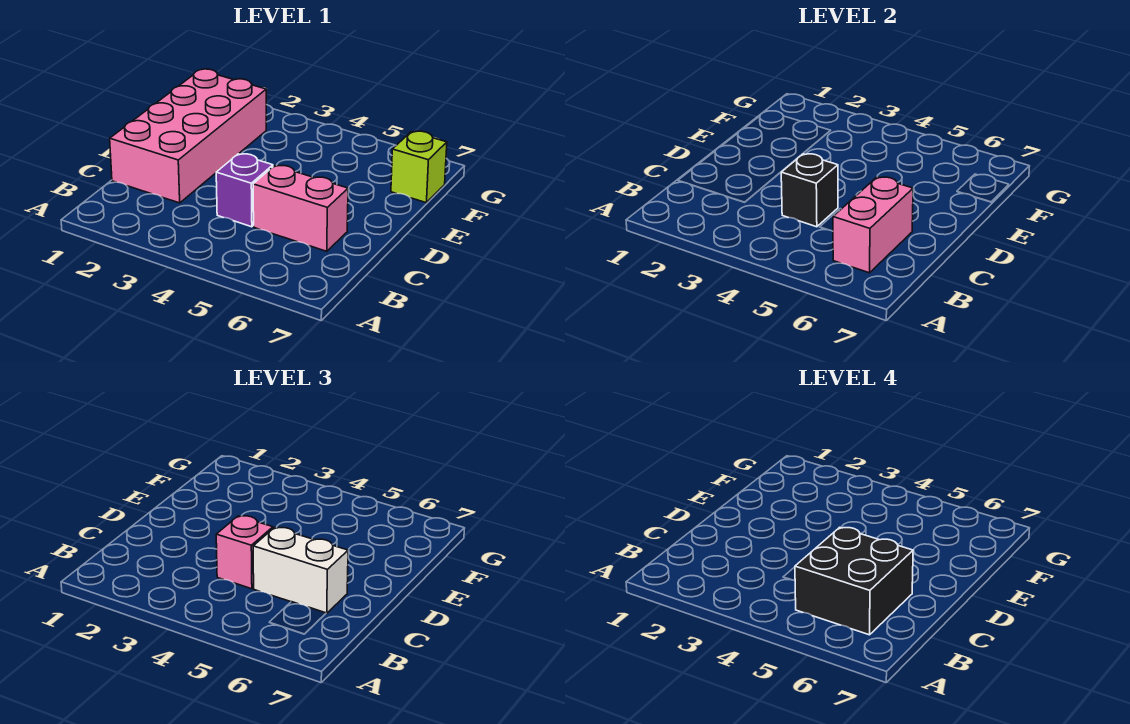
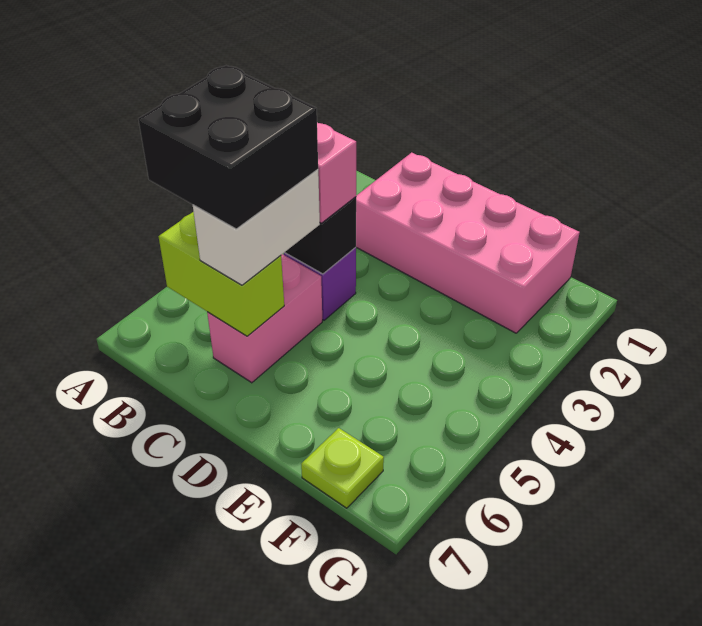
pink 1x2 brick [833,177,913,273] -> lime 1x2 brick [159,212,284,336]
lime 1x1 brick [391,131,447,203] -> lime 1x1 plate [301,428,384,508]

